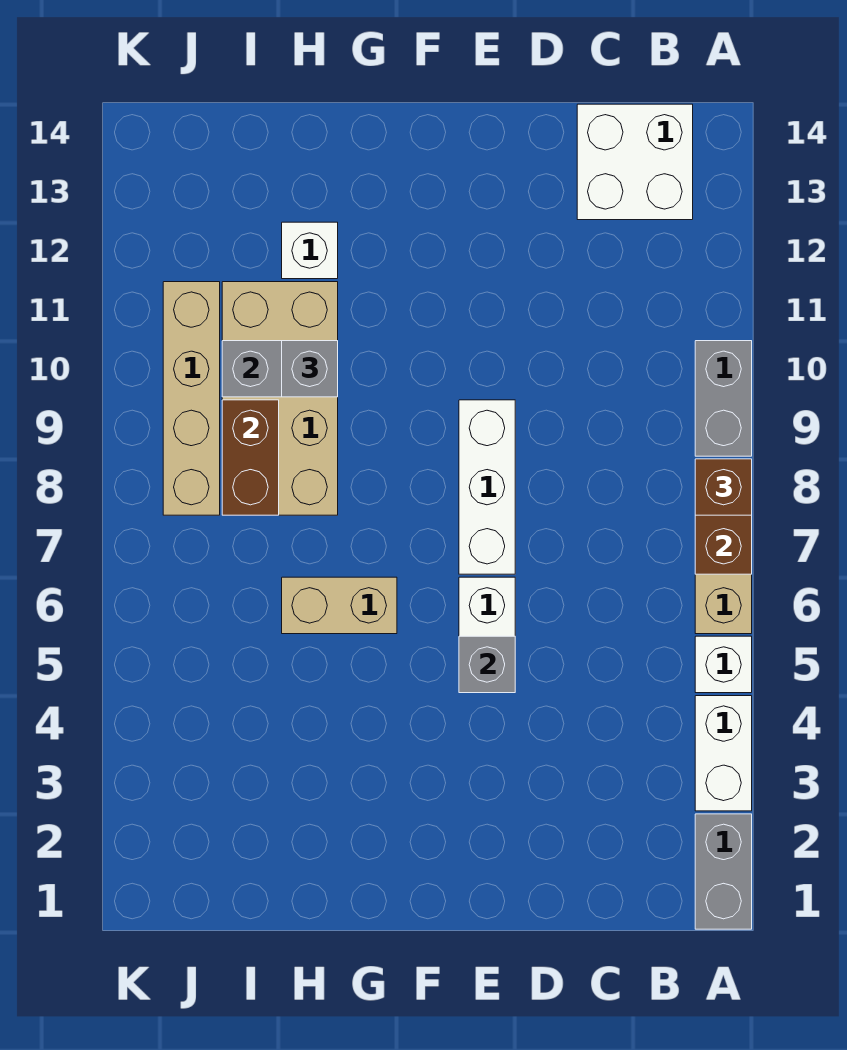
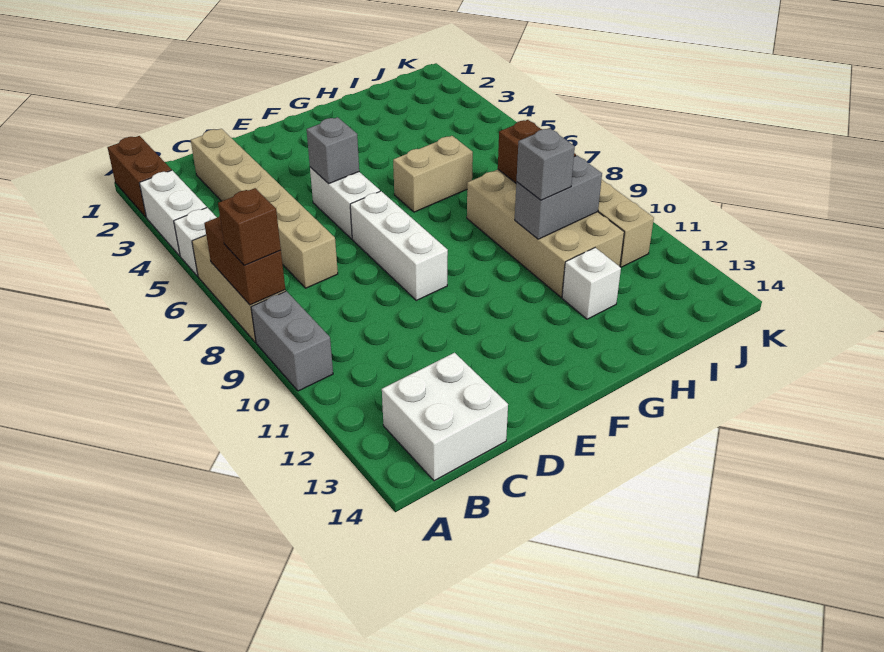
grey 1x2 brick [695,814,752,929] -> brown 1x2 brick [108,136,171,217]
none -> tan 1x6 brick [191,129,338,288]

